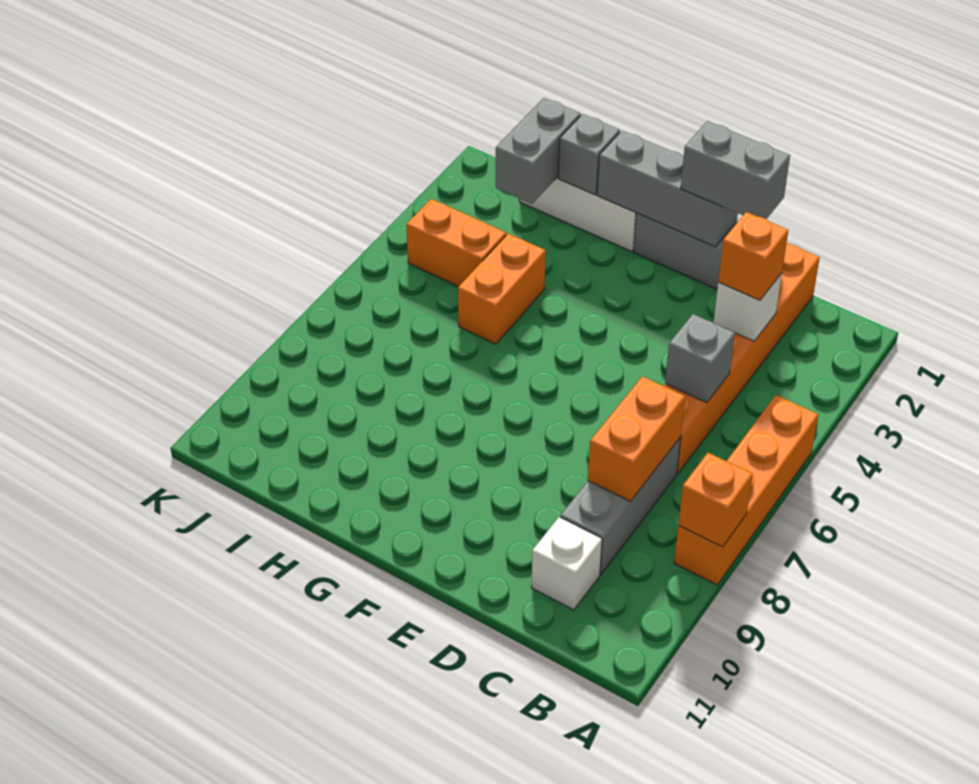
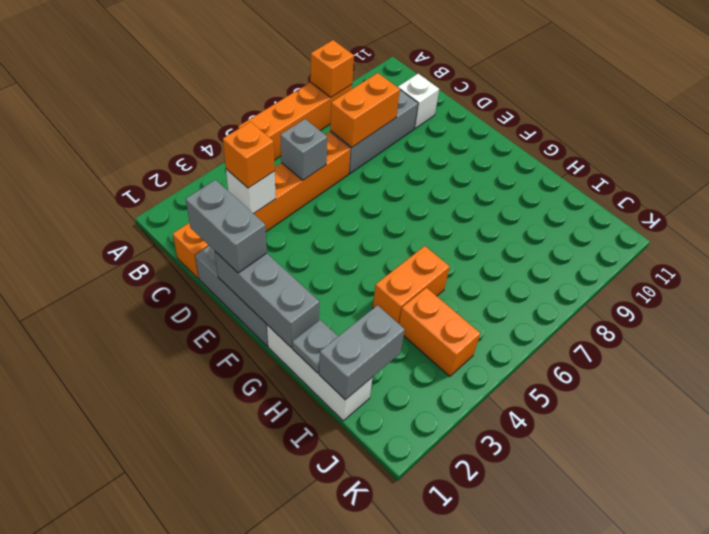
grey 1x1 brick [558,114,620,195] -> grey 1x1 plate [292,320,338,373]

